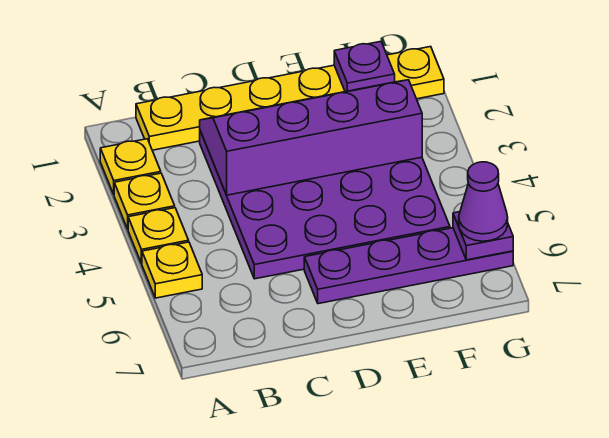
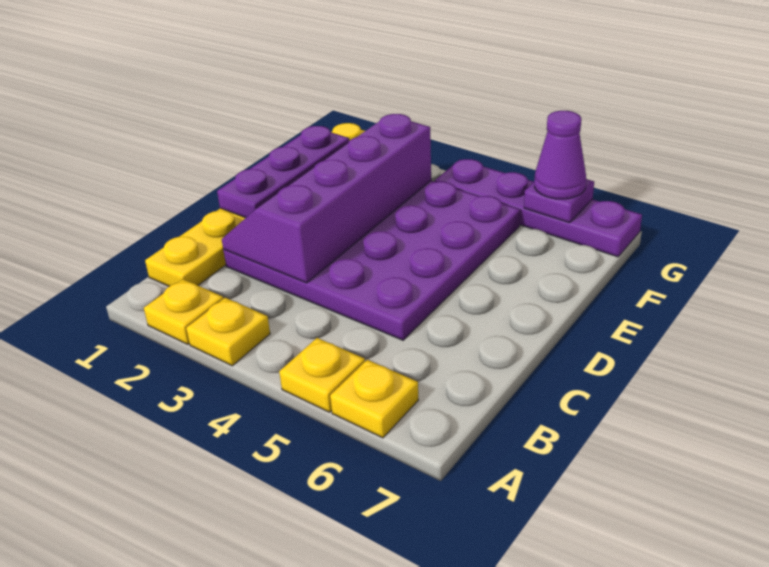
yellow 1x1 plate [128,208,189,264] -> yellow 1x1 plate moved to [330,360,419,438]
purple 1x4 plate [304,228,513,304] -> purple 1x4 plate turned to [435,159,642,257]
purple 1x1 plate [334,41,395,92] -> purple 1x3 plate [217,126,349,218]

